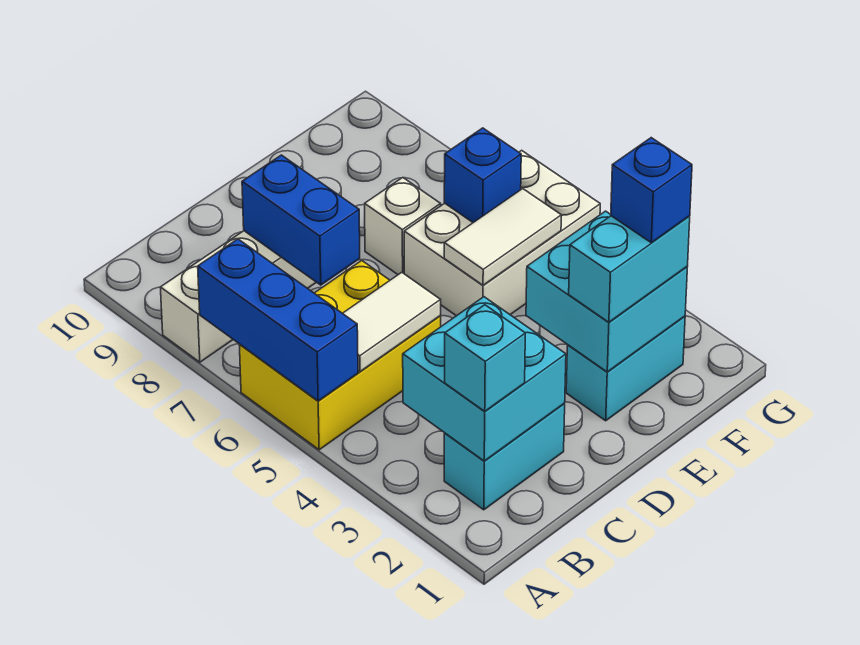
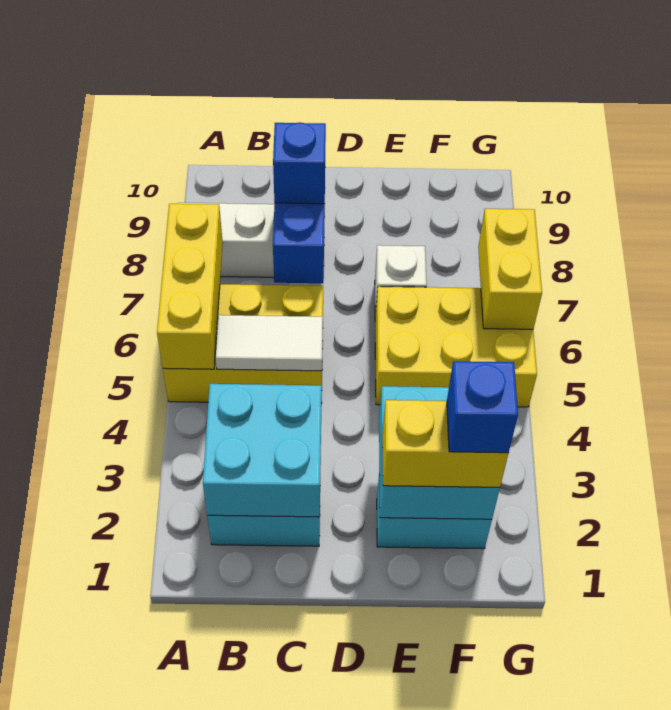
blue 1x3 brick [198,239,358,401] -> yellow 1x3 brick [157,204,223,369]
cyan 1x1 brick [445,305,525,411] -> none
cyan 1x2 brick [569,216,690,322] -> yellow 1x2 brick [382,400,508,487]
white 2x3 brick [404,150,600,316] -> yellow 2x3 brick [375,287,537,407]
white 1x2 tile [444,189,561,285] -> none
blue 1x1 brick [444,128,521,223] -> blue 1x1 brick moved to [273,122,326,204]
none -> yellow 1x2 brick [478,209,542,329]

